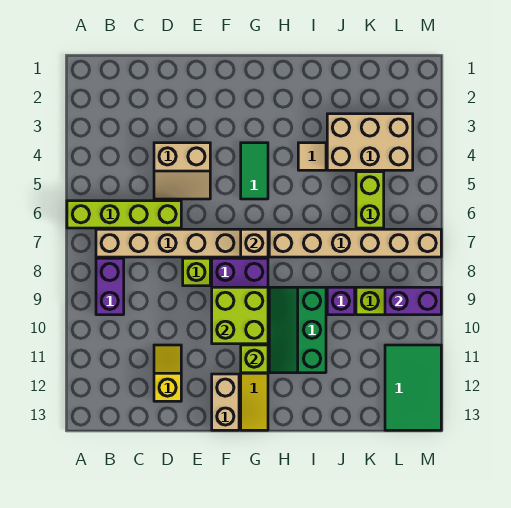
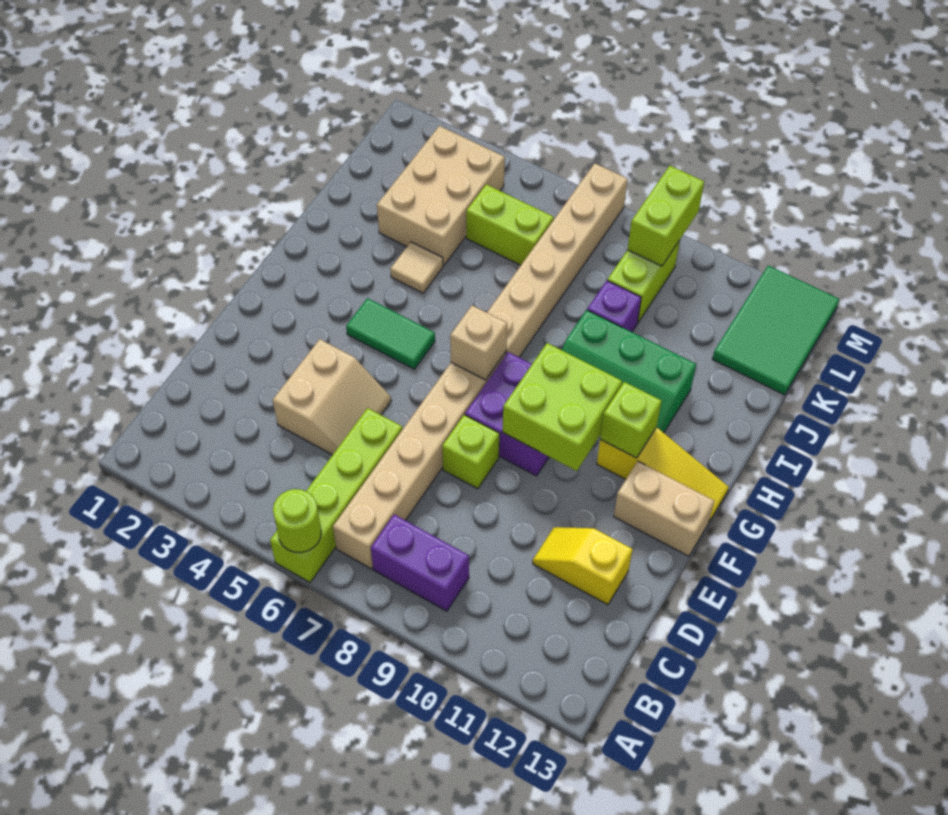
none -> lime 1x1 round brick [273,489,321,553]
purple 1x2 brick [385,287,441,315] -> lime 1x2 brick [627,166,704,266]
green 2x3 tile [385,345,441,430] -> green 2x3 tile turned to [712,266,839,395]

